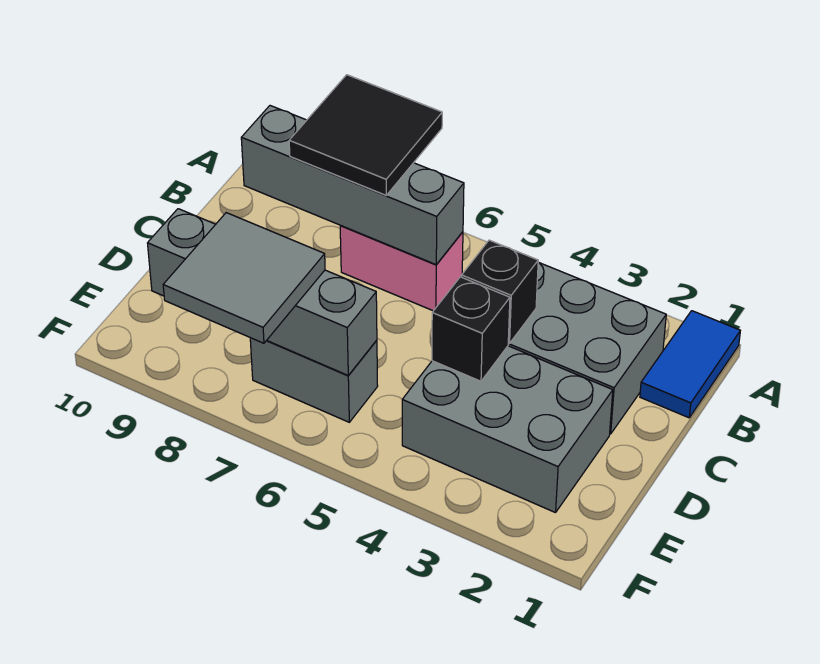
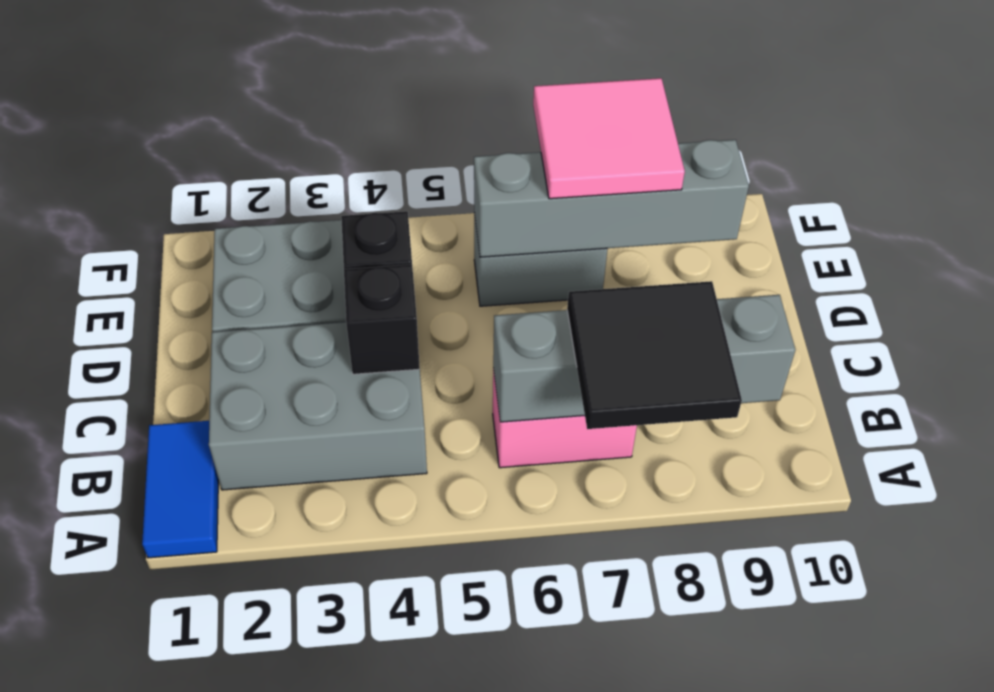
grey 2x2 tile [163,213,325,343] -> pink 2x2 tile [533,78,685,199]

